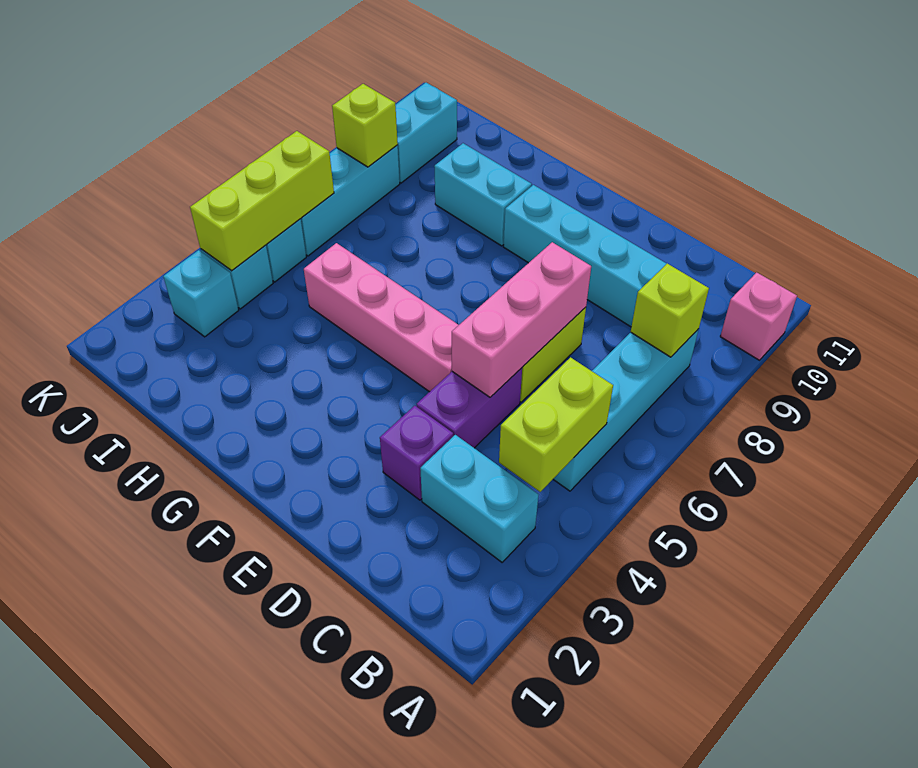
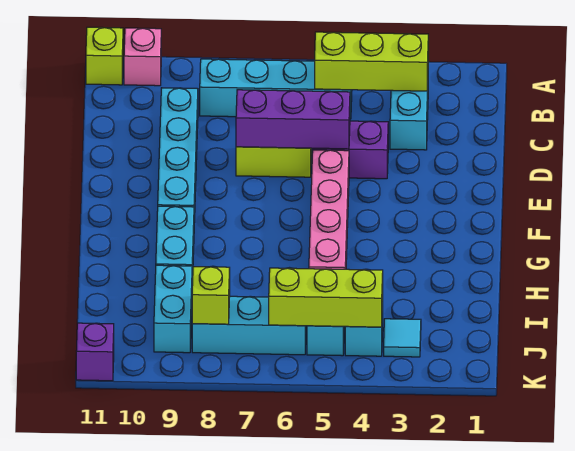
lime 1x2 brick [499,357,613,492] -> lime 1x3 brick [315,32,428,91]
lime 1x1 brick [631,264,709,357] -> lime 1x1 brick moved to [86,27,123,85]
purple 1x1 brick [380,406,453,500] -> purple 1x1 brick moved to [76,323,114,381]
pink 1x3 brick [452,242,591,397] -> purple 1x3 brick [236,90,350,149]
cyan 1x1 brick [163,250,239,337] -> cyan 1x1 tile [384,319,421,357]
cyan 1x2 brick [395,83,457,183] -> cyan 1x2 brick turned to [154,265,192,353]

